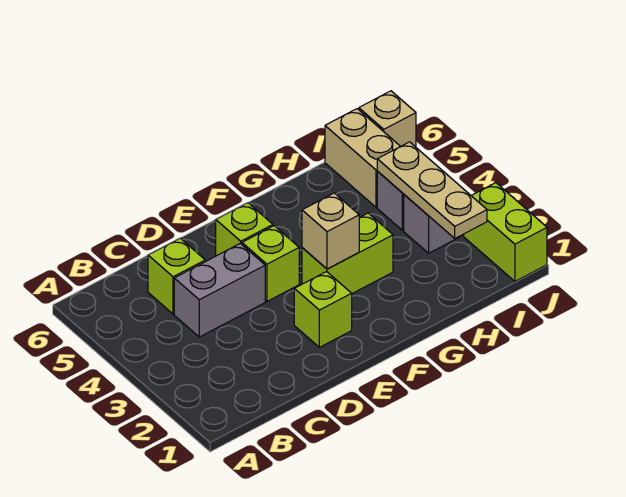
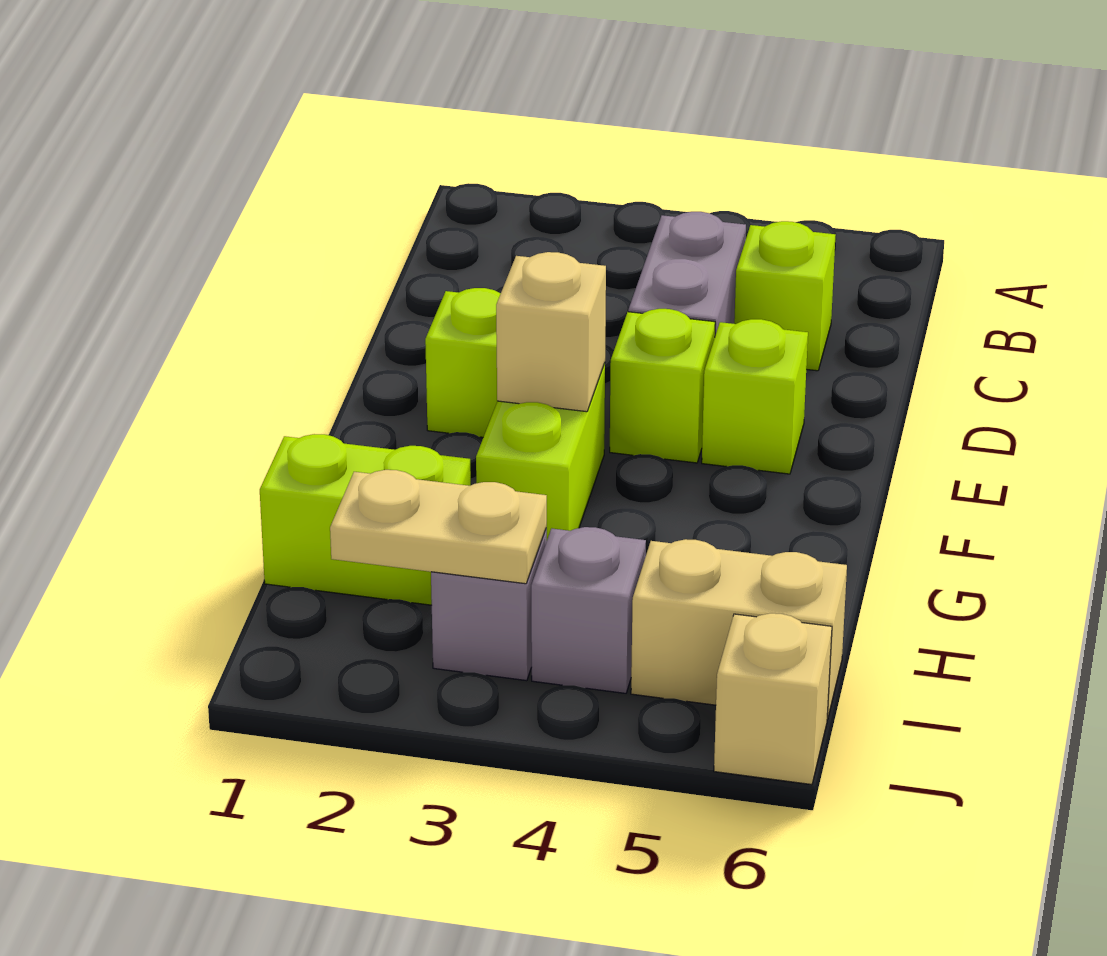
tan 1x3 plate [377,142,487,238] -> tan 1x2 plate [330,470,547,584]
lime 1x2 brick [464,183,547,281] -> lime 1x2 brick moved to [260,434,471,605]

